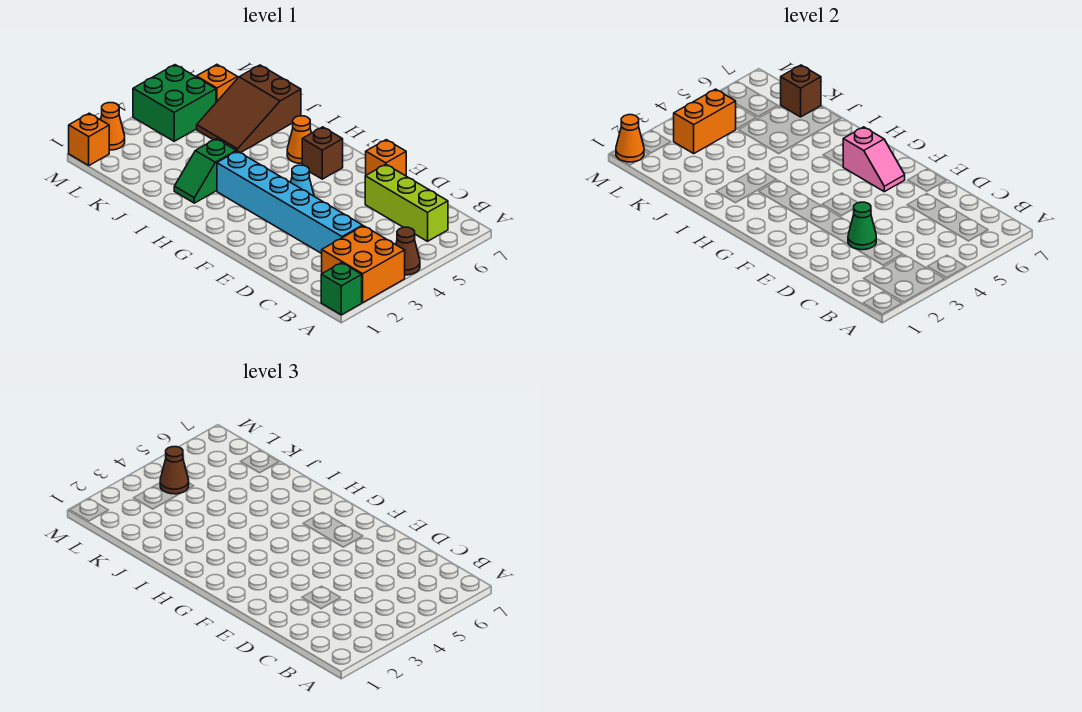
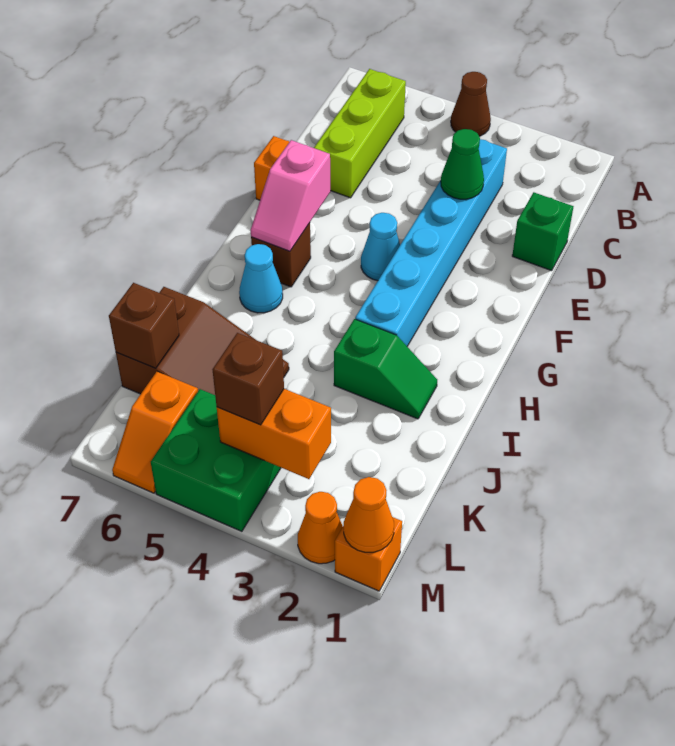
green 1x1 brick [321,263,362,315] -> green 1x1 brick moved to [512,192,574,271]
orange 2x2 brick [322,226,405,302] -> none
pink 1x2 slope [843,127,905,192] -> pink 1x2 slope turned to [251,140,330,251]
orange 1x1 cone [287,116,311,163] -> cyan 1x1 cone [239,244,283,313]
brown 1x1 cone [160,447,189,494] -> brown 1x1 brick [212,333,284,425]

